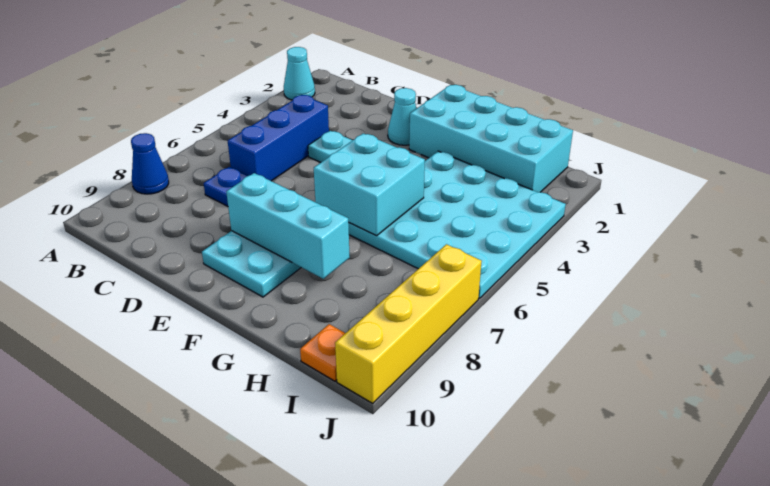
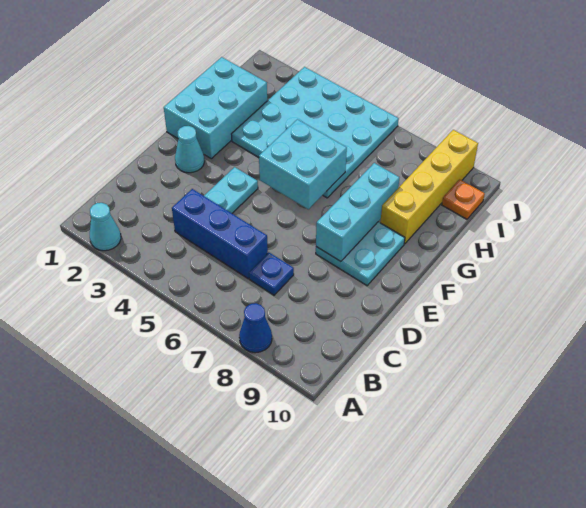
cyan 2x4 brick [409,85,573,192] -> cyan 2x3 brick [164,57,267,159]
yellow 1x4 brick [335,244,482,403] -> yellow 1x4 brick turned to [380,130,478,244]

